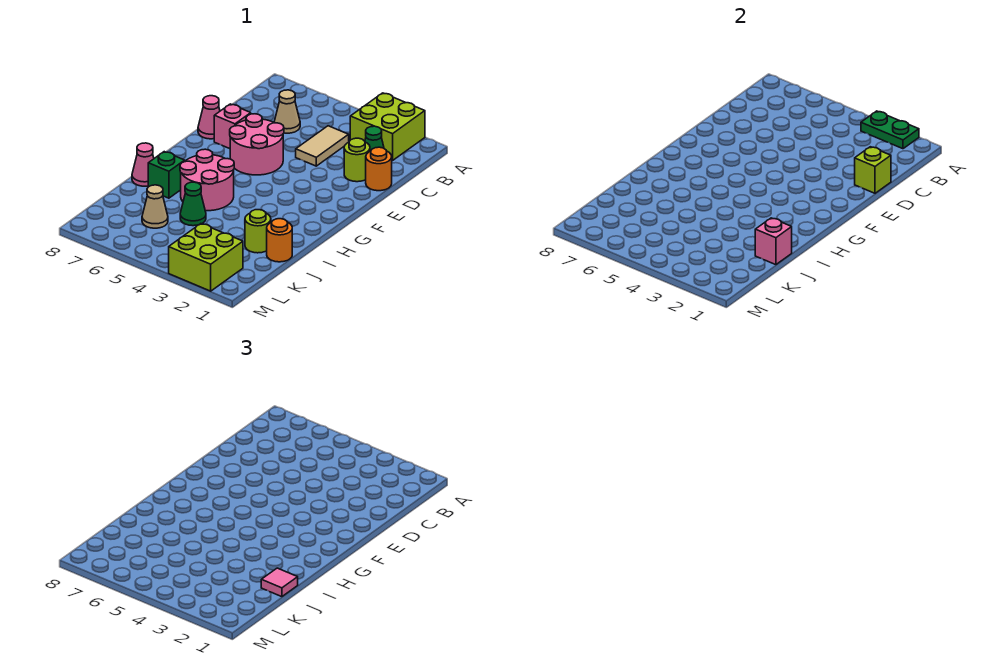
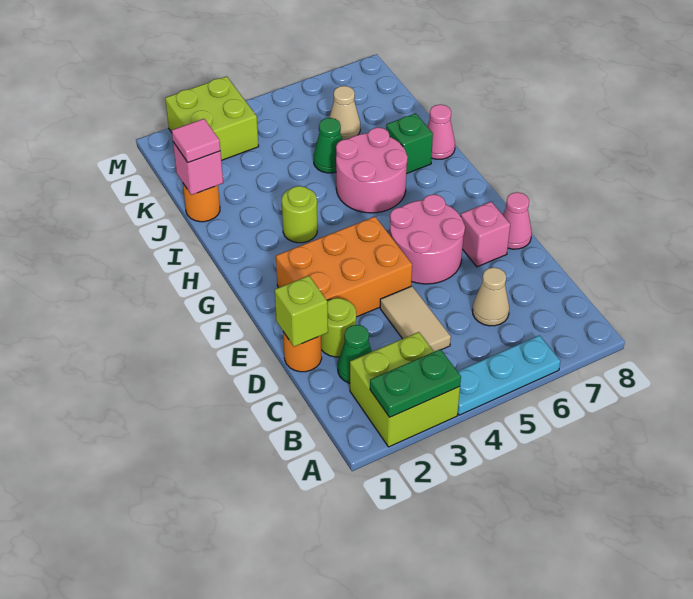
none -> cyan 1x3 plate [457,335,560,415]
none -> orange 2x3 brick [276,217,412,317]
lime 1x1 round brick [245,210,271,253] -> lime 1x1 round brick moved to [282,186,317,243]

